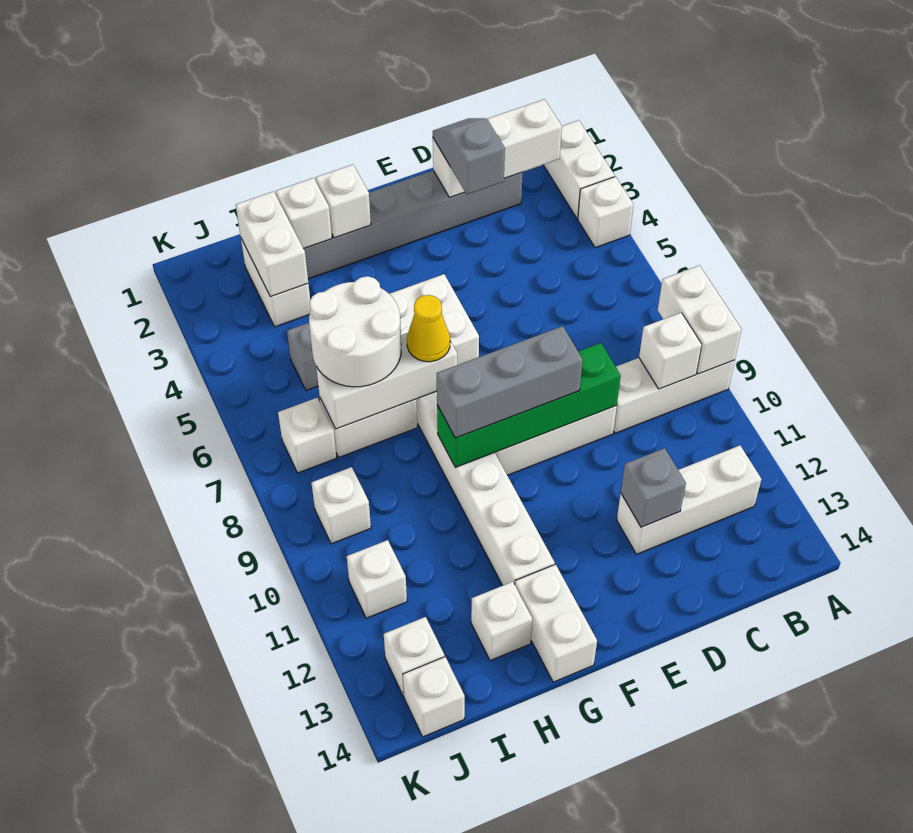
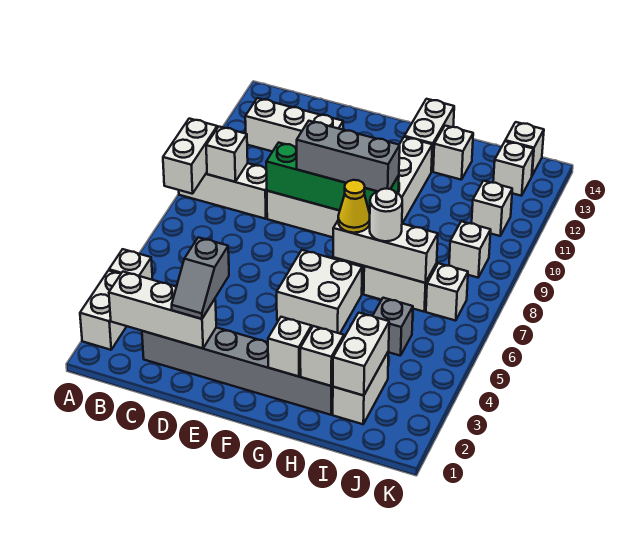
grey 1x1 brick [621,448,686,527] -> none
white 2x2 round brick [309,276,401,387] -> white 1x1 round brick [370,189,402,241]

